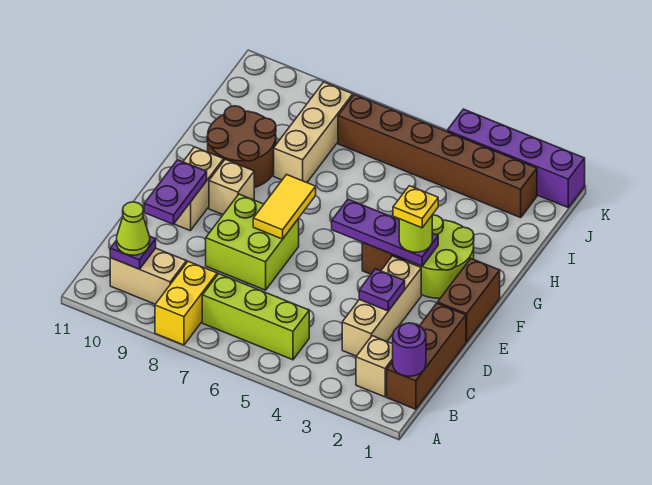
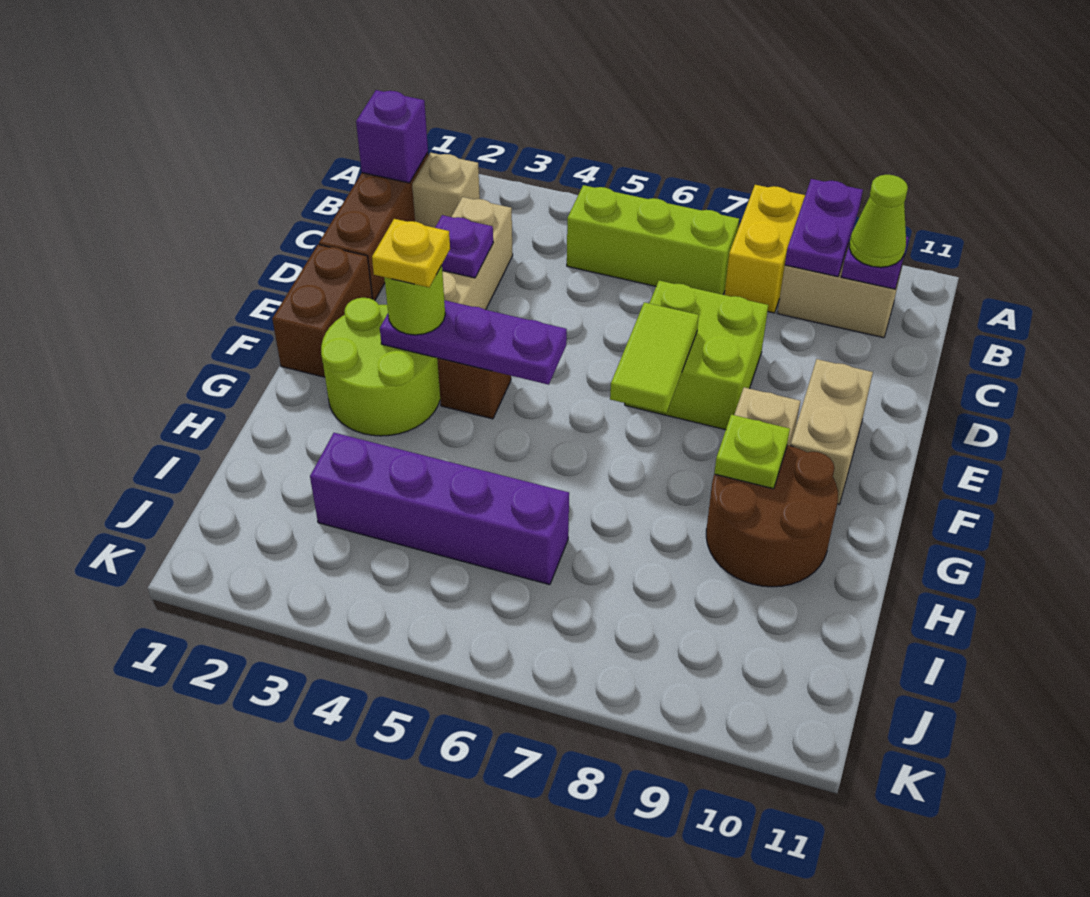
purple 1x1 round brick [393,323,426,376] -> purple 1x1 brick [356,90,428,183]
purple 1x2 plate [144,160,207,224] -> purple 1x2 plate moved to [785,179,863,277]
yellow 1x2 tile [253,175,316,239] -> lime 1x2 tile [610,302,699,413]
none -> lime 1x1 plate [714,414,790,489]
tan 1x3 brick [274,82,353,182] -> none
brown 1x6 brick [338,94,537,218] -> none
purple 1x4 brick [447,109,585,207] -> purple 1x4 brick moved to [310,433,569,585]

